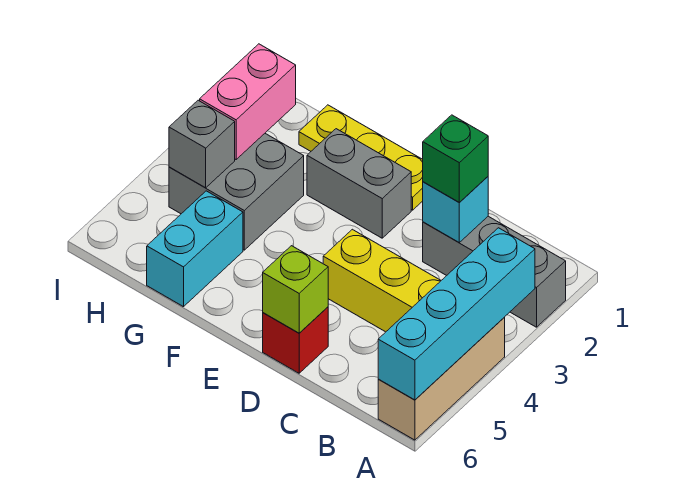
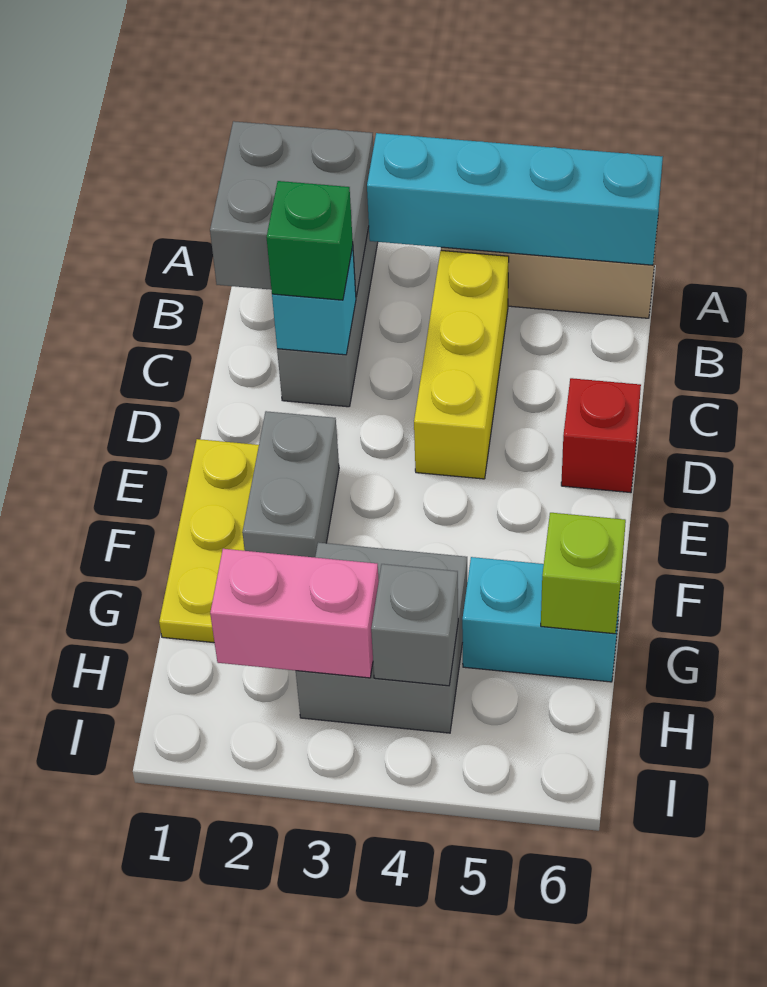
none -> grey 2x2 brick [210,121,373,296]
lime 1x1 brick [263,246,328,333] -> lime 1x1 brick moved to [541,513,626,634]

